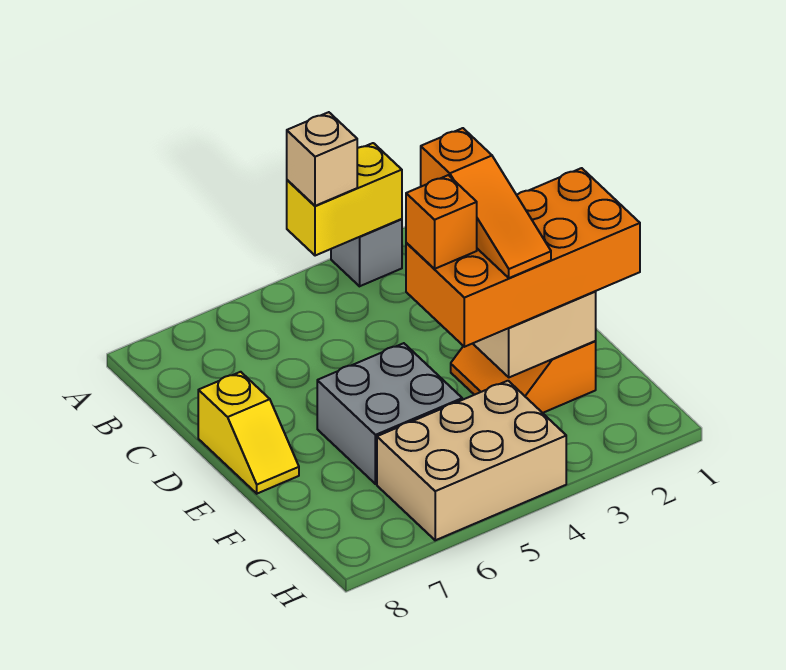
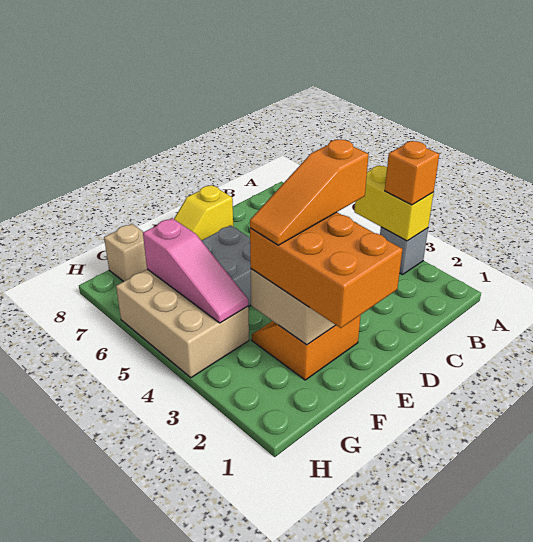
tan 1x1 brick [287,112,357,206] -> tan 1x1 brick moved to [104,224,147,282]
orange 2x4 brick [406,168,640,347] -> orange 2x3 brick [250,212,403,328]
orange 1x1 brick [406,175,477,269] -> orange 1x1 brick moved to [385,141,439,205]
none -> pink 1x3 slope [143,218,248,323]

